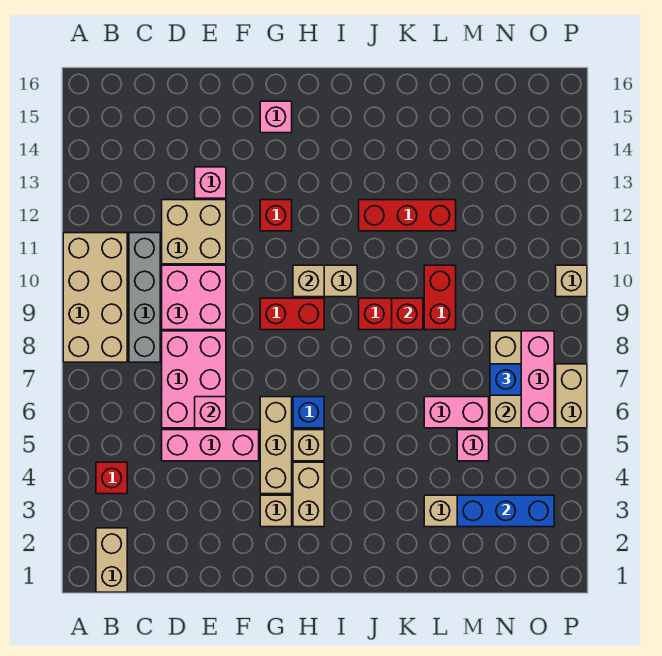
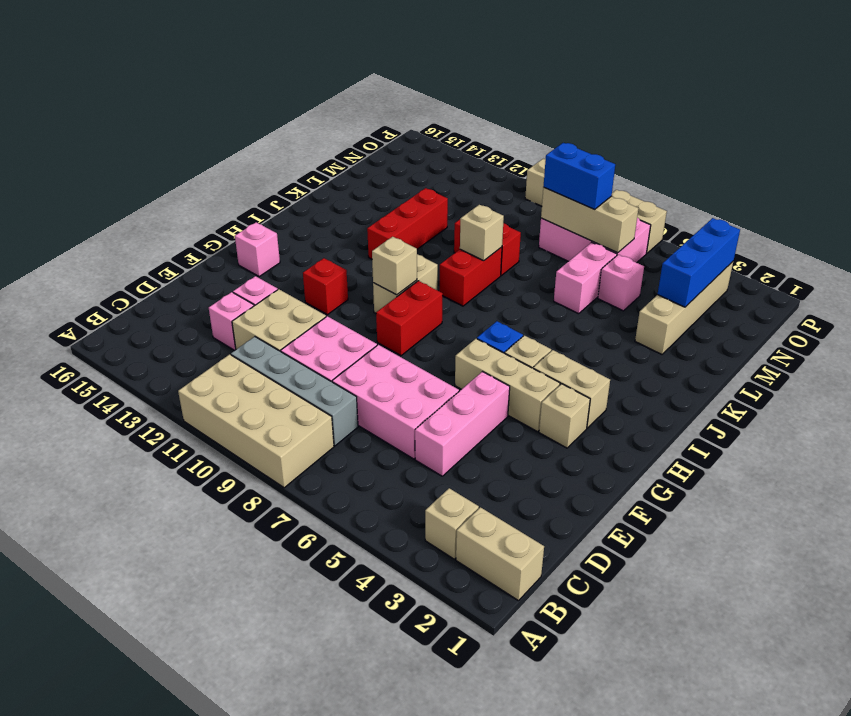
none -> tan 1x1 brick [425,488,479,559]
red 1x1 brick [96,462,127,494] -> none
pink 1x1 brick [195,397,226,428] -> pink 1x1 brick moved to [209,292,254,351]
red 1x1 brick [392,298,423,330] -> tan 1x1 brick [460,205,504,261]
blue 1x1 brick [490,364,521,395] -> blue 1x2 brick [543,143,615,209]

